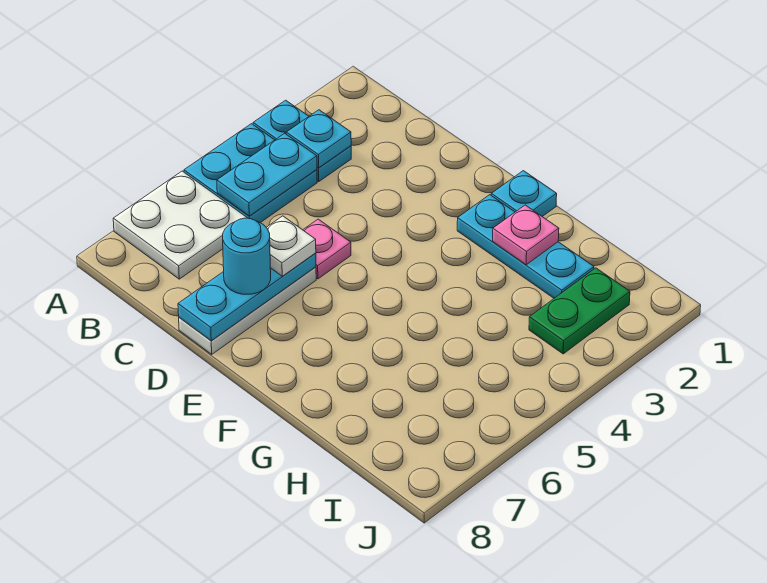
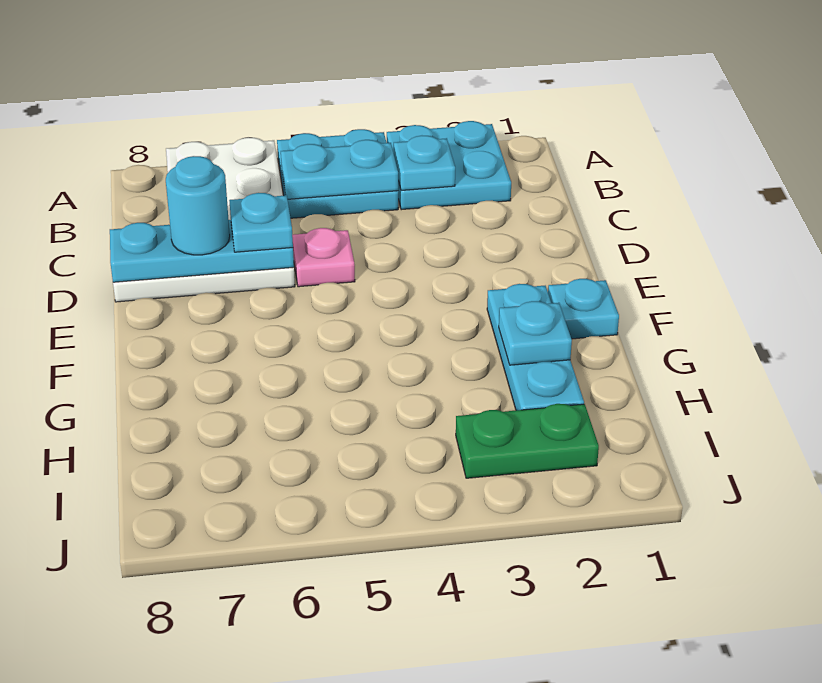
cyan 1x2 plate [253,100,351,182] -> cyan 2x2 plate [387,121,511,210]
white 1x1 plate [266,216,316,276] -> cyan 1x1 plate [229,193,293,252]
pink 1x1 plate [493,205,559,265] -> cyan 1x1 plate [499,301,572,365]

